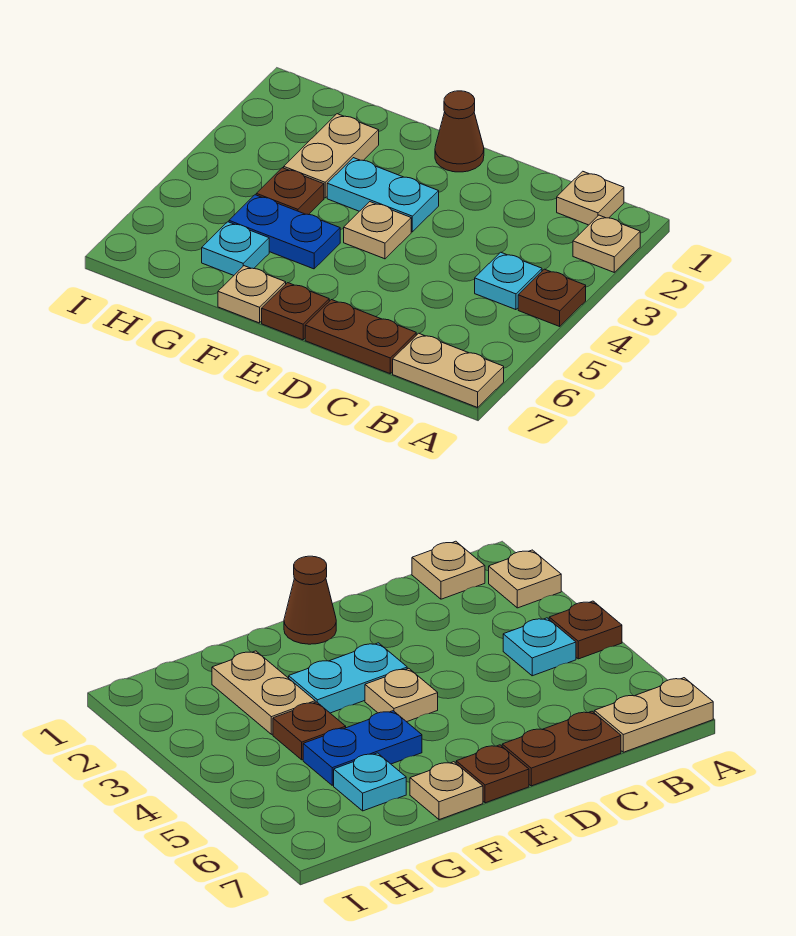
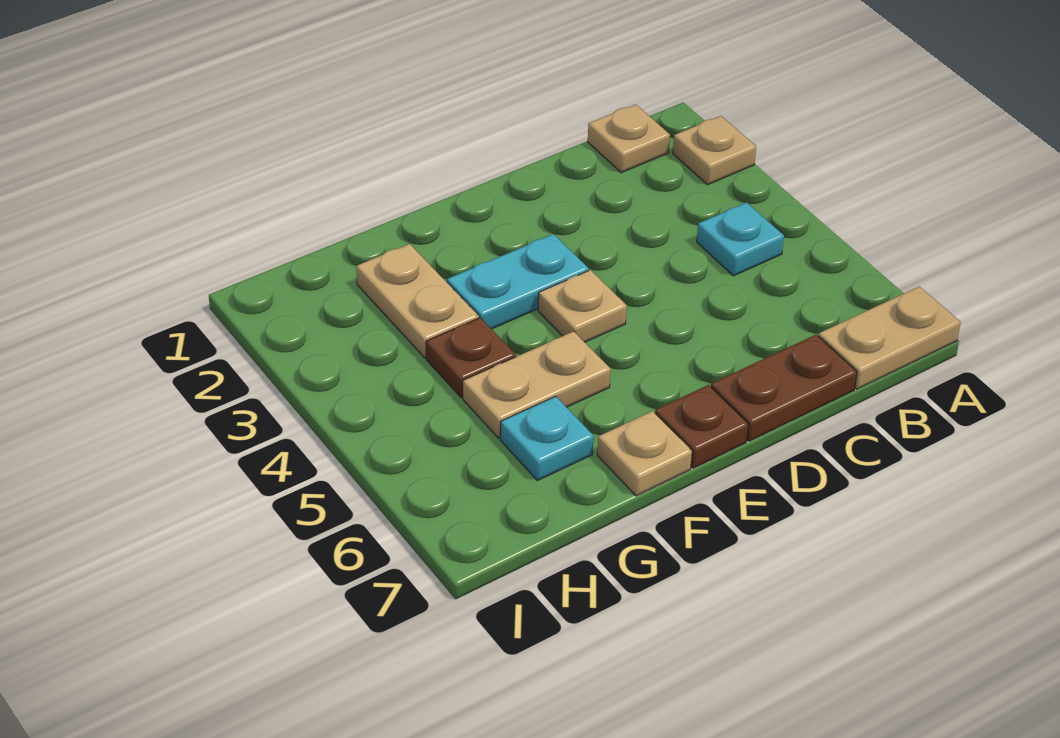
brown 1x1 plate [518,269,586,326] -> none
brown 1x1 cone [435,91,484,172] -> none
blue 1x2 plate [229,195,340,269] -> tan 1x2 plate [463,331,611,438]

